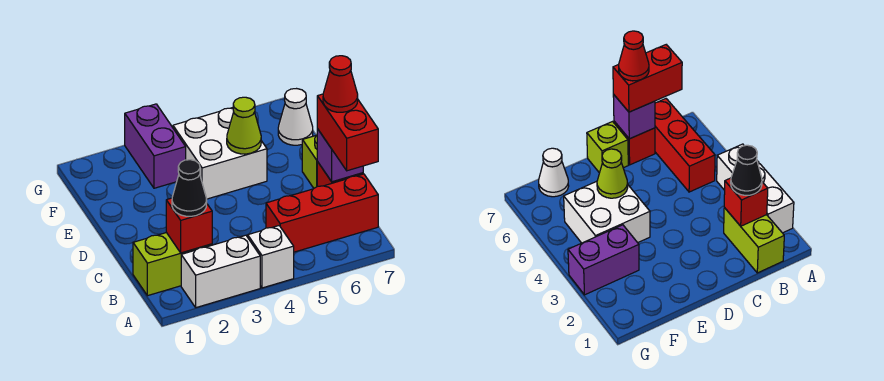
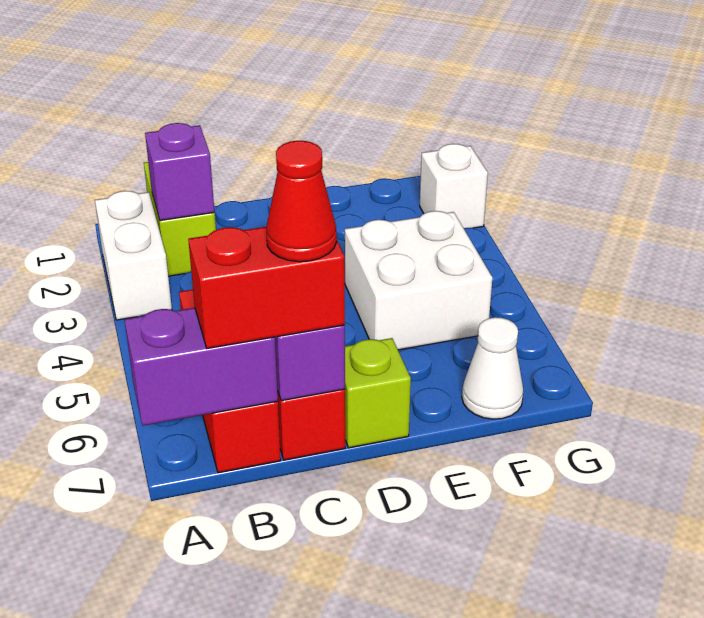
white 1x1 brick [248,226,294,288] -> white 1x1 brick moved to [420,144,488,228]
red 1x1 brick [166,198,212,253] -> purple 1x1 brick [145,123,214,220]
black 1x1 cone [172,160,207,216] -> none
lime 1x1 cone [227,97,261,154] -> none
purple 1x2 brick [125,104,186,188] -> purple 1x2 brick moved to [124,308,278,426]

